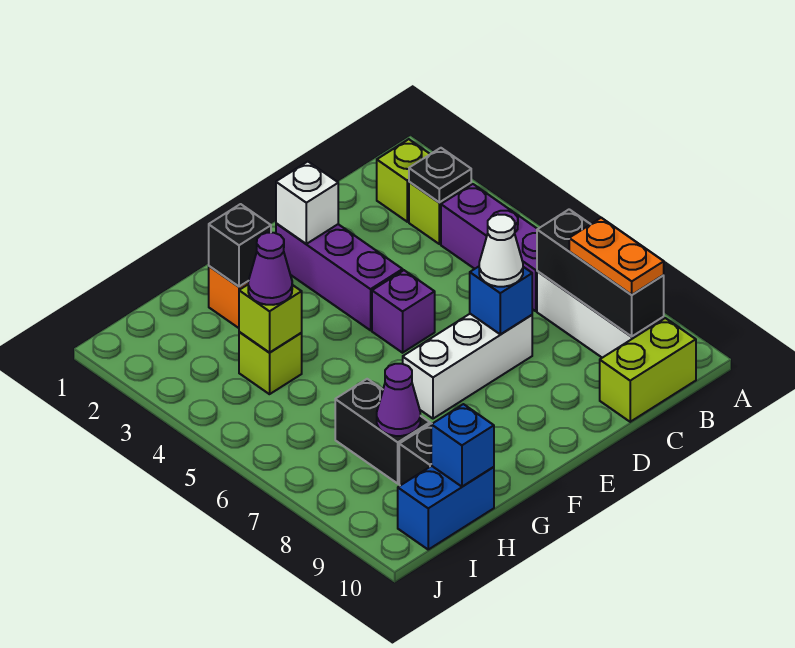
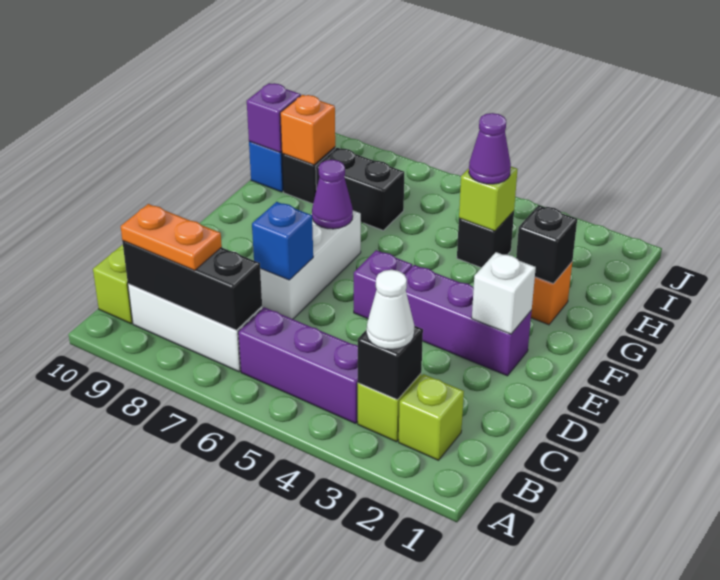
black 1x1 plate [409,148,471,202] -> black 1x1 brick [358,326,423,400]
white 1x1 cone [479,215,523,287] -> white 1x1 cone moved to [367,270,414,349]
lime 1x1 brick [239,332,302,394] -> black 1x1 brick [457,211,514,268]
purple 1x1 cone [377,364,420,436] -> purple 1x1 cone moved to [312,160,353,229]
none -> orange 1x1 brick [280,95,335,165]
blue 1x1 brick [431,404,494,487] -> purple 1x1 brick [247,83,301,153]

